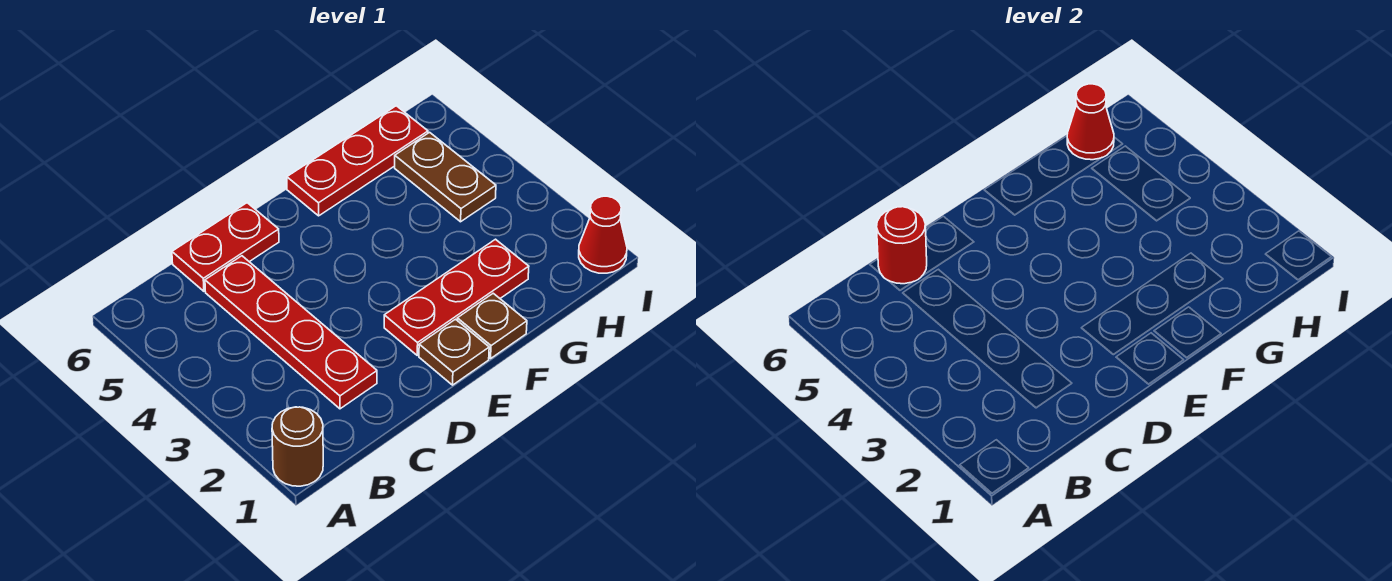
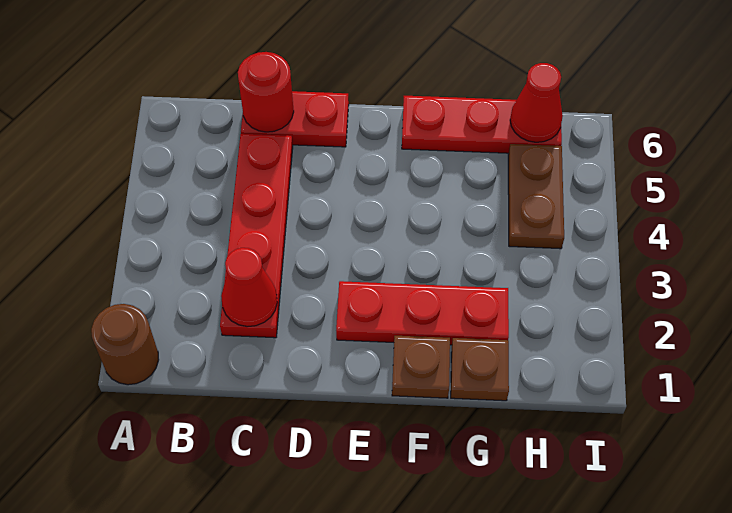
brown 1x1 plate [419,319,489,385] -> brown 1x1 plate moved to [451,338,509,401]
red 1x1 cone [579,196,627,273] -> red 1x1 cone moved to [221,248,277,327]

